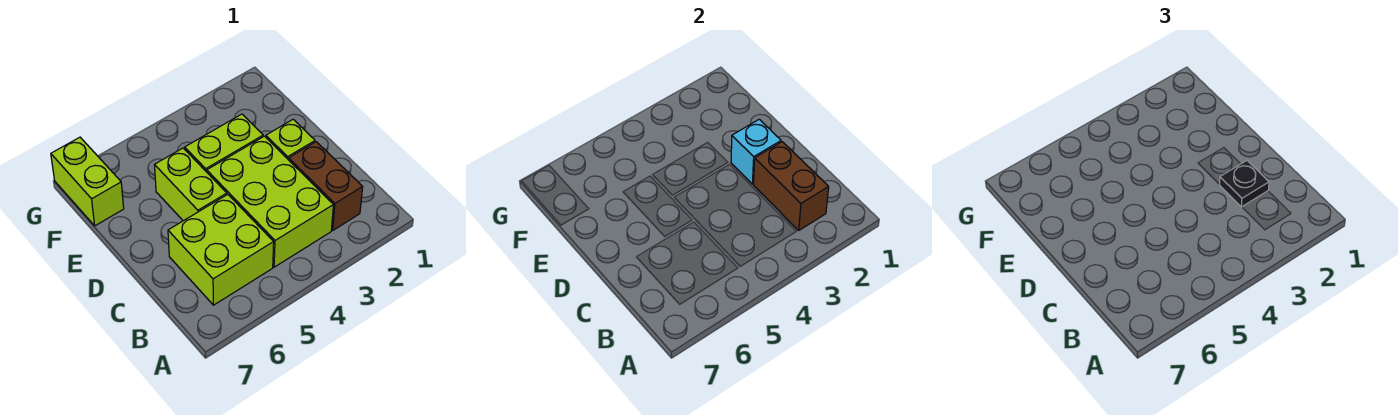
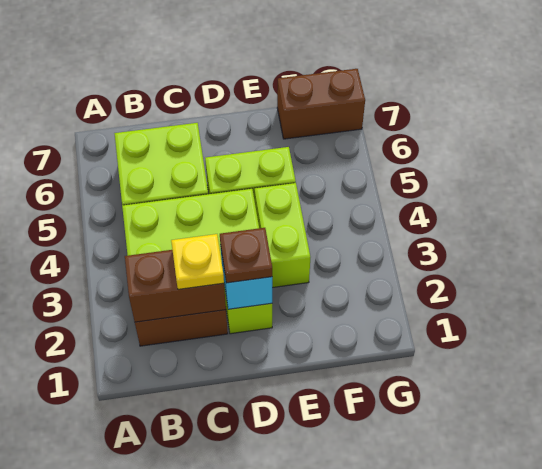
black 1x1 plate [1220,161,1269,207] -> yellow 1x1 plate [171,234,224,289]
none -> brown 1x1 plate [220,228,272,283]
lime 1x2 brick [51,137,124,226] -> brown 1x2 brick [277,69,365,139]

